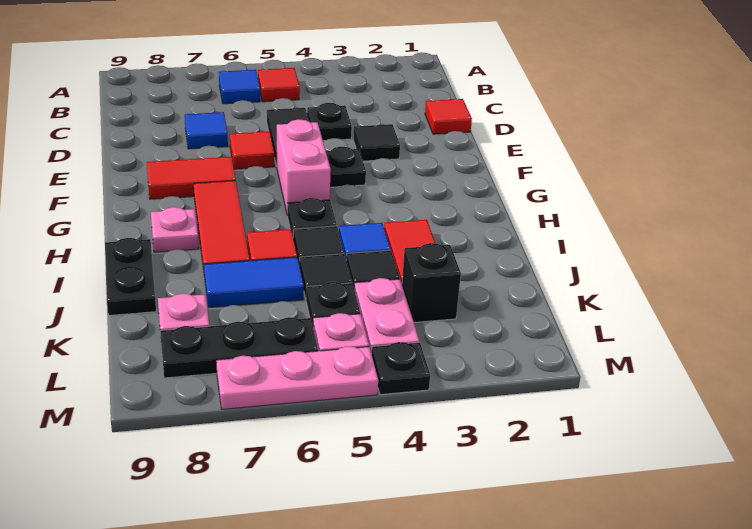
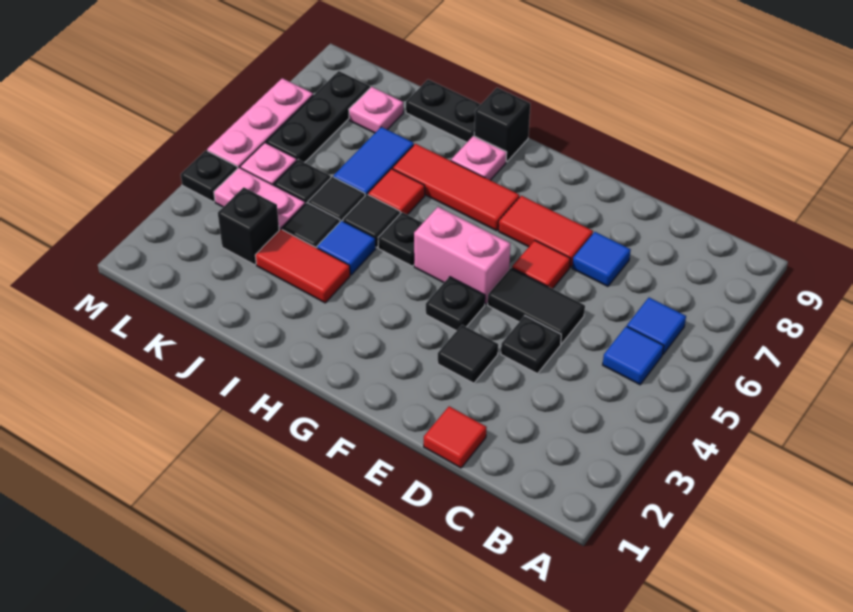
red 1x1 tile [258,68,300,102] -> blue 1x1 tile [603,326,664,385]
red 1x2 tile [147,157,236,199] -> red 1x2 tile turned to [499,196,593,267]
none -> black 1x1 brick [474,88,530,162]

